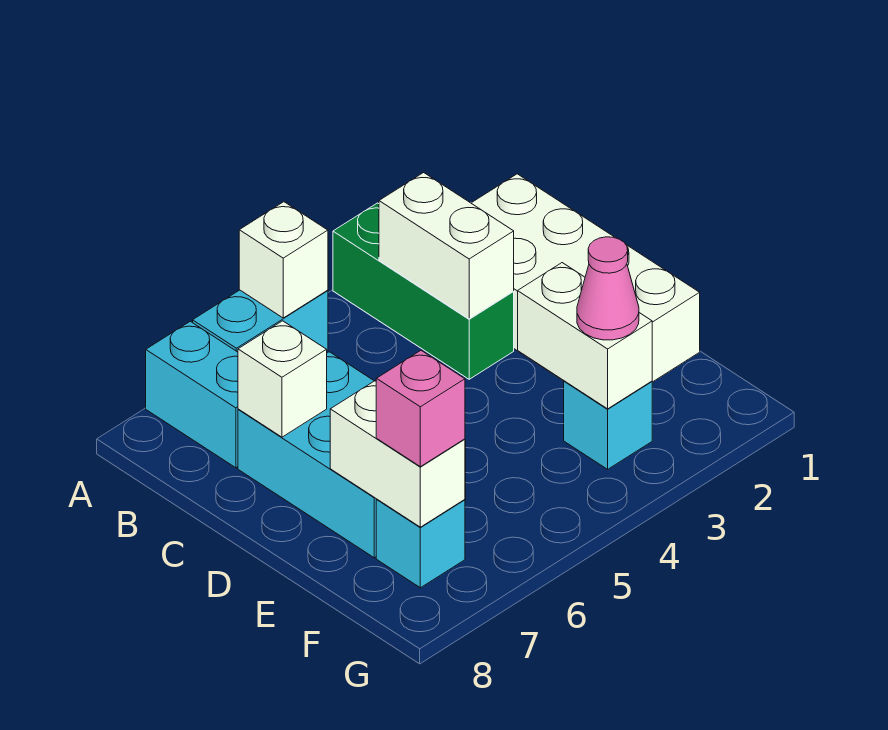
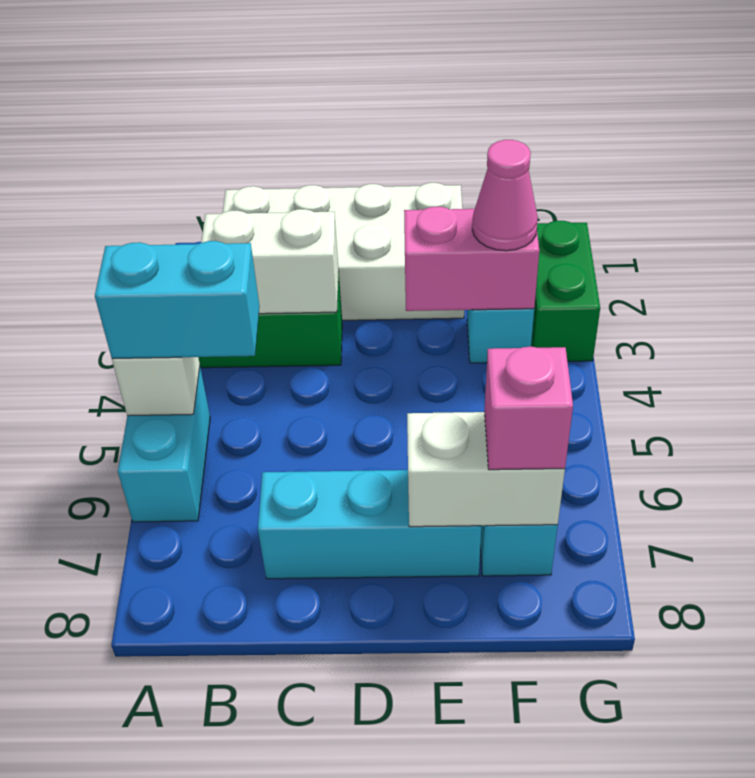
cyan 1x2 brick [146,321,238,468] -> cyan 1x2 brick moved to [95,241,260,359]
cyan 2x3 brick [238,352,466,558] -> cyan 1x3 brick [258,470,481,579]
white 1x1 brick [238,321,327,437] -> none
white 1x2 brick [518,263,652,409] -> pink 1x2 brick [404,206,539,311]
none -> green 1x2 brick [531,221,600,361]

